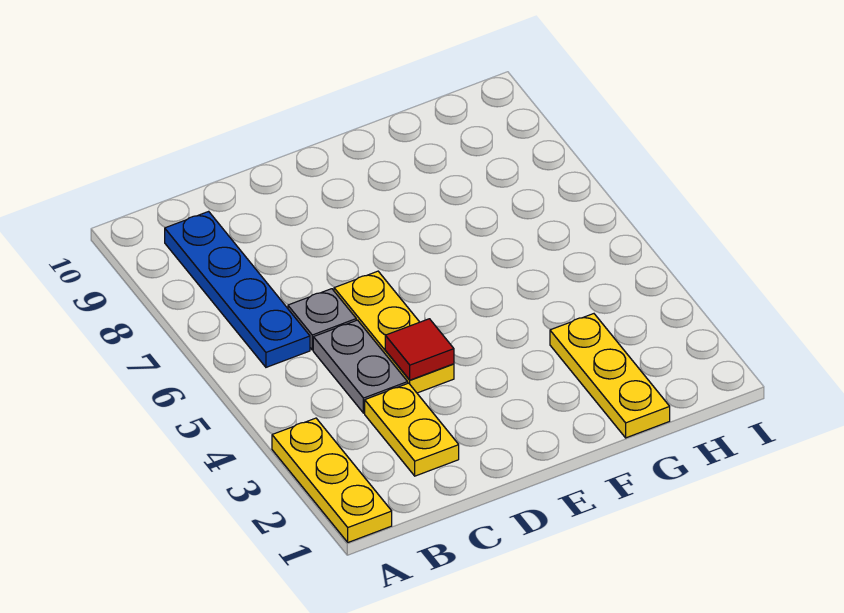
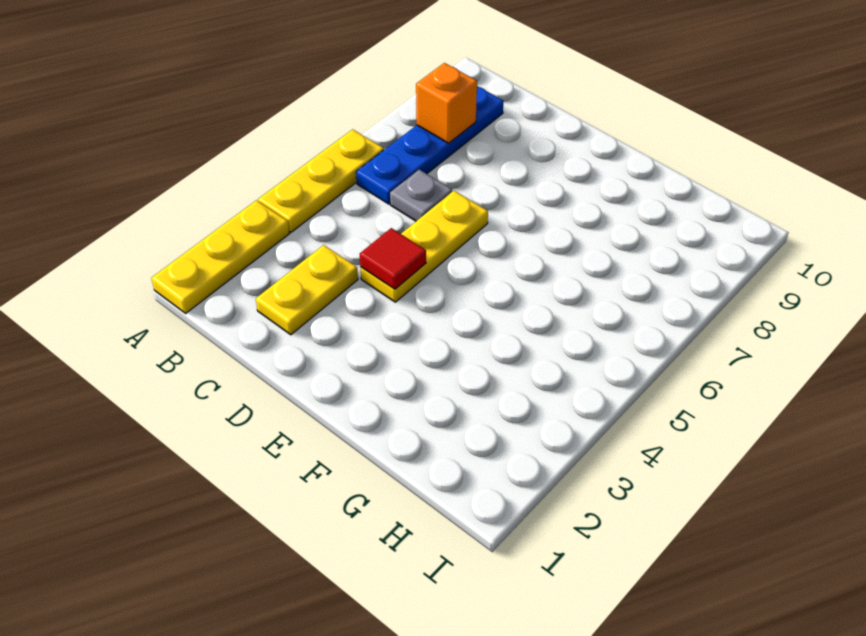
none -> orange 1x1 brick [416,63,477,143]
grey 1x2 plate [313,320,408,413] -> none
yellow 1x3 plate [550,314,670,438] -> yellow 1x3 plate moved to [258,129,384,232]

